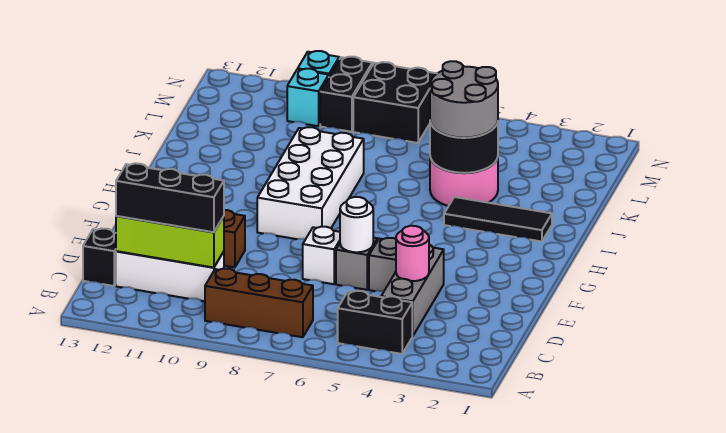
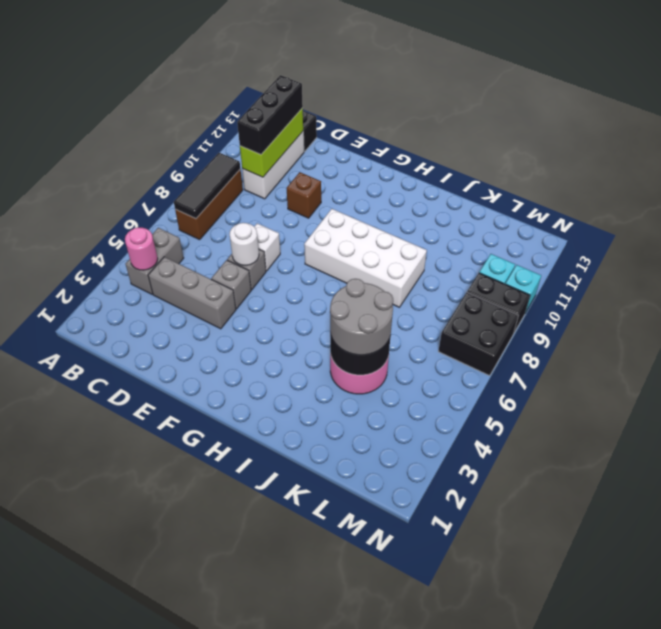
black 1x2 brick [338,291,412,354] -> grey 1x2 brick [126,228,184,294]
pink 1x1 round brick [396,226,429,281] -> pink 1x1 round brick moved to [125,227,158,270]
black 1x3 tile [444,197,552,242] -> black 1x3 tile moved to [174,153,240,219]

